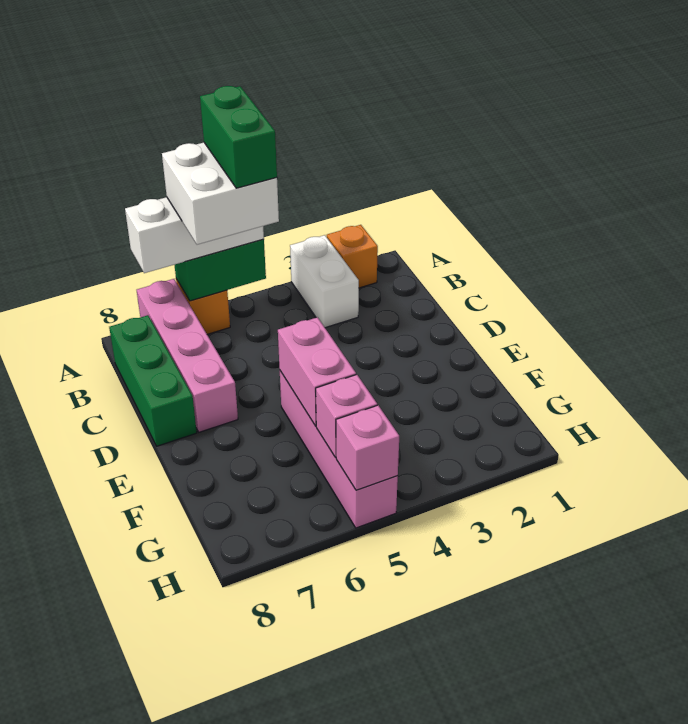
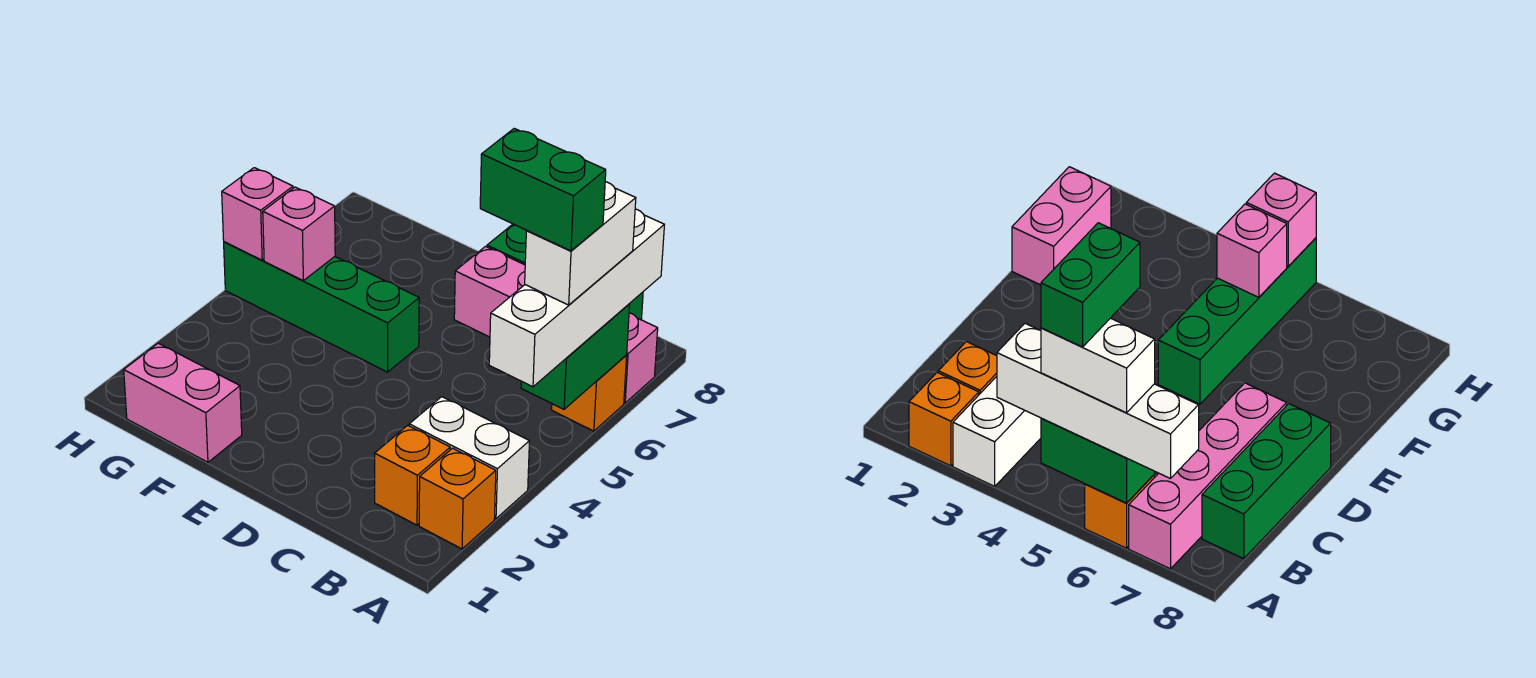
white 1x3 brick [125,197,264,273] -> white 1x4 brick [489,209,664,387]
white 2x2 brick [162,142,279,245] -> white 1x2 brick [525,182,636,305]
none -> orange 1x1 brick [375,425,450,525]
pink 1x4 brick [280,371,398,528] -> green 1x4 brick [224,242,419,372]
pink 1x2 brick [278,317,356,426] -> pink 1x2 brick moved to [124,343,242,462]

